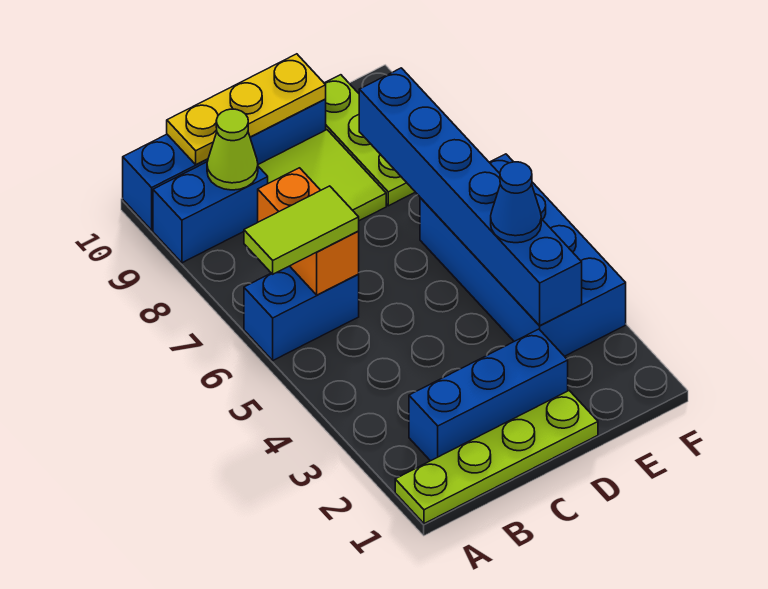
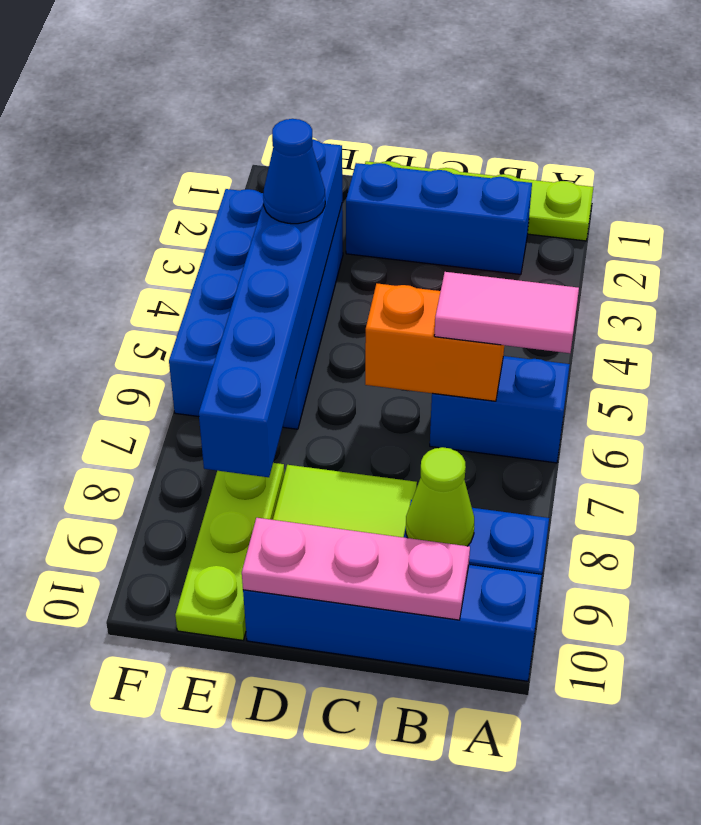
lime 1x2 tile [244,186,359,274] -> pink 1x2 tile [434,272,579,353]
orange 1x2 brick [258,168,359,295] -> orange 1x2 brick turned to [365,284,504,401]
yellow 1x3 plate [167,54,326,164] -> pink 1x3 plate [242,518,470,620]

